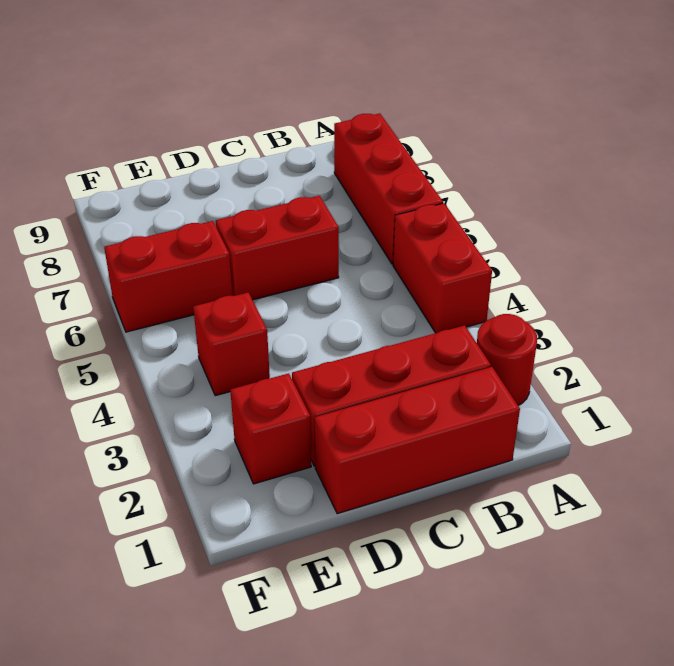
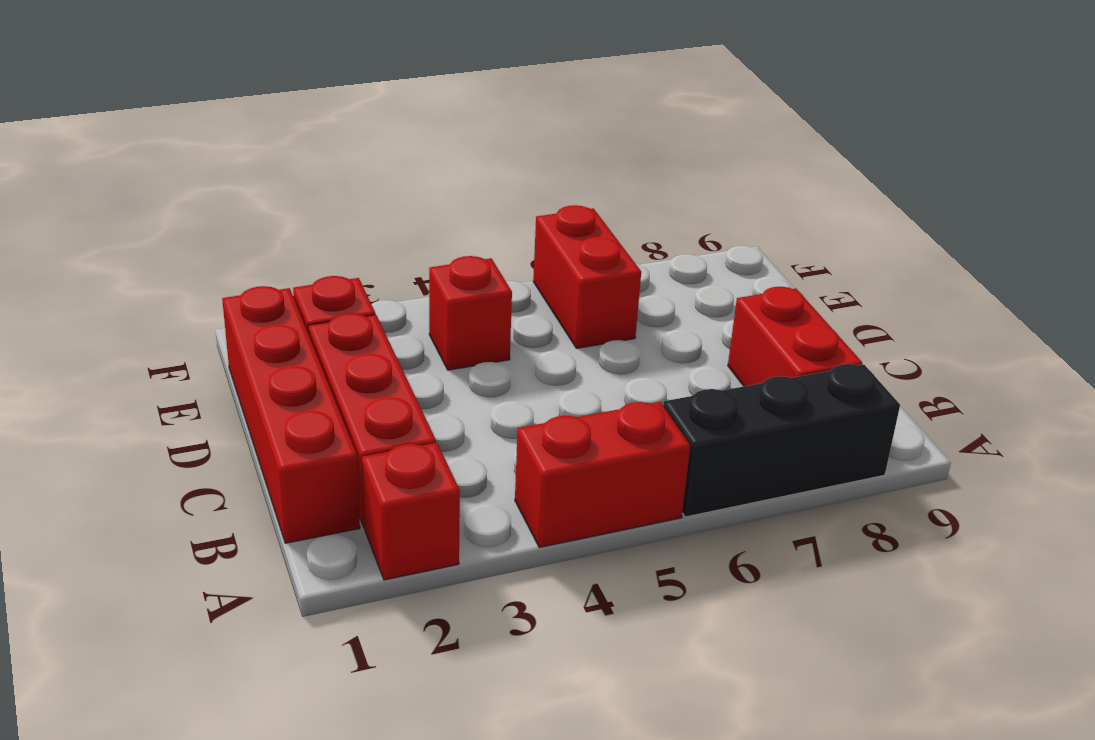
red 1x1 round brick [477,314,537,405] -> red 1x1 brick [362,443,460,580]
red 1x3 brick [334,113,443,264] -> black 1x3 brick [663,364,900,517]
red 1x3 brick [314,367,520,514] -> red 1x4 brick [222,286,360,543]
red 1x2 brick [216,196,339,300] -> red 1x2 brick moved to [728,287,862,386]

